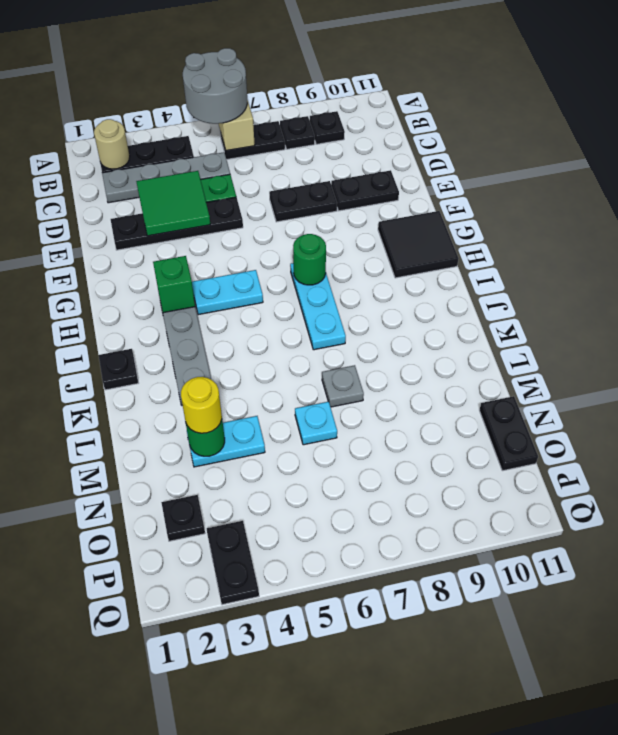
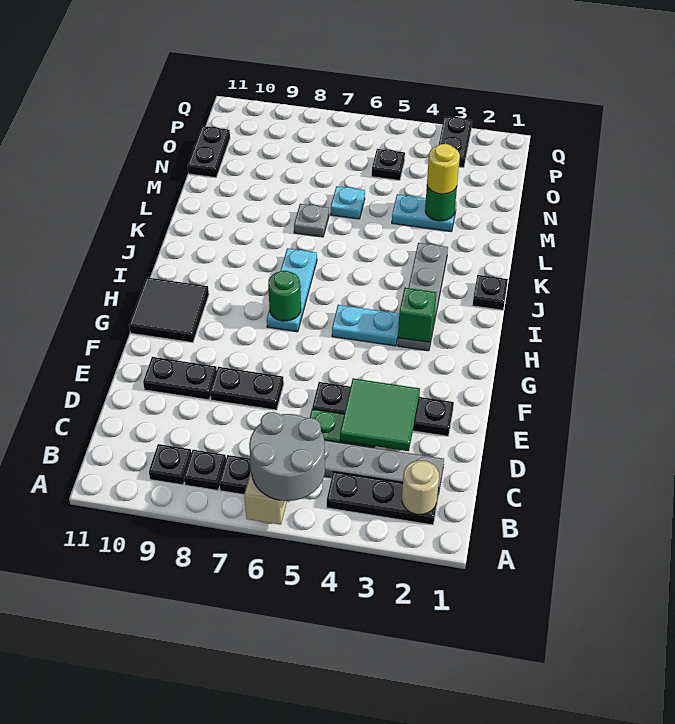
black 1x1 plate [161,495,205,541] -> black 1x1 plate moved to [372,149,405,180]

